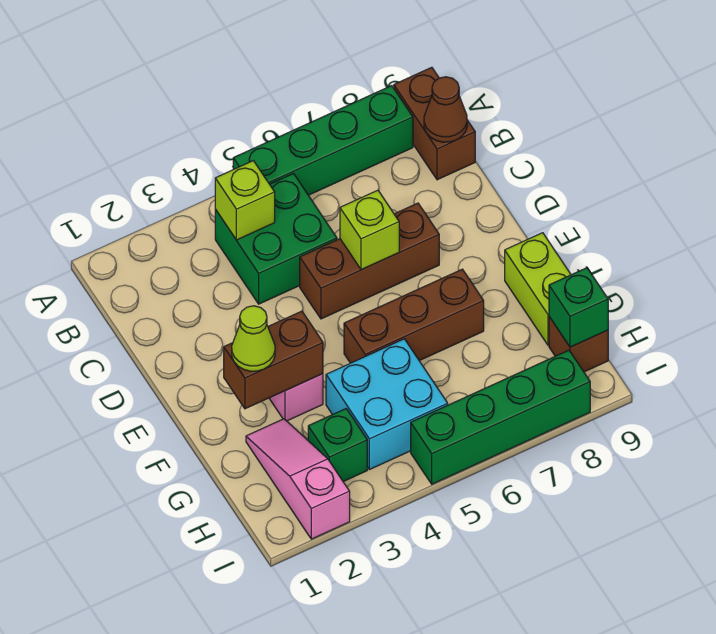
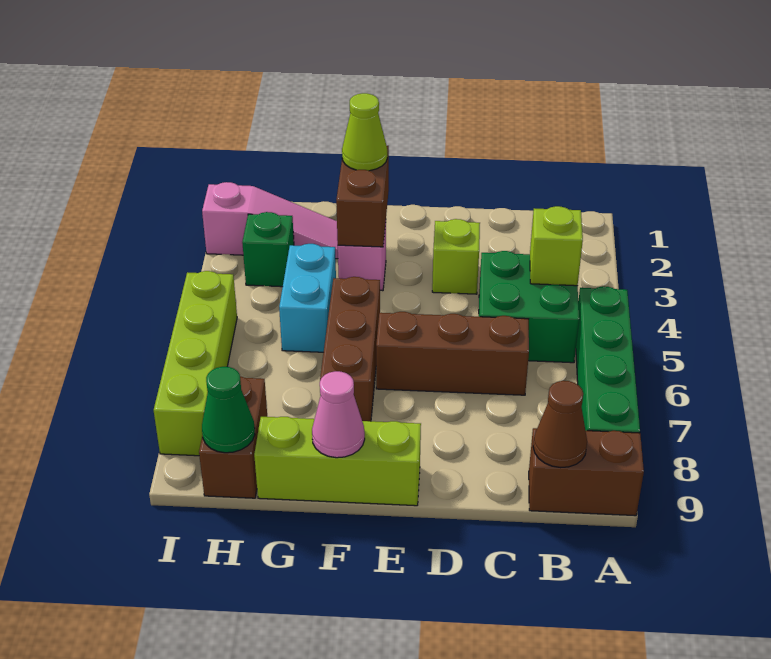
brown 1x3 brick [300,203,439,319] -> brown 1x3 brick turned to [376,312,529,395]
lime 1x1 brick [340,190,399,270] -> lime 1x1 brick moved to [432,219,480,294]
lime 1x2 brick [505,233,571,345] -> lime 1x3 brick [254,417,421,506]
none -> pink 1x1 cone [312,371,365,458]
cyan 2x2 brick [326,339,448,470] -> cyan 1x2 brick [279,244,336,352]
brown 1x1 brick [549,317,608,372] -> brown 1x2 brick [199,376,267,498]
green 1x1 brick [549,268,608,347] -> green 1x1 cone [202,367,255,453]
green 1x4 brick [411,350,590,484] -> lime 1x4 brick [154,271,237,456]

